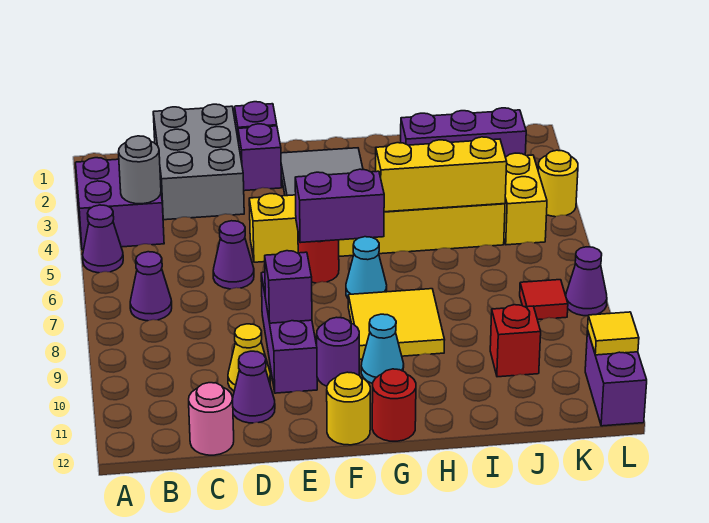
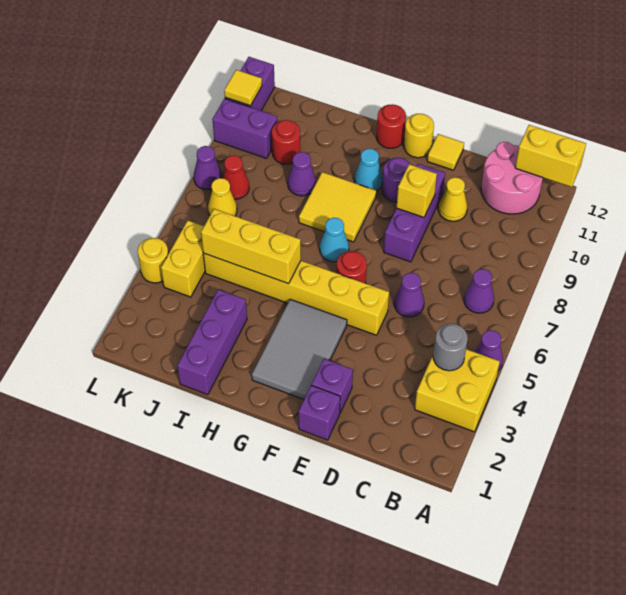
purple 2x2 brick [76,158,164,250] -> yellow 2x2 brick [415,349,500,432]
none -> yellow 1x2 brick [515,125,586,187]
grey 2x3 brick [153,104,244,220] -> none
pink 1x1 round brick [189,383,234,455] -> pink 2x2 round brick [481,142,543,214]
purple 1x1 cone [233,351,275,423] -> purple 1x1 cone moved to [288,152,316,196]
purple 1x1 brick [265,251,312,323] -> yellow 1x1 brick [397,164,437,217]
none -> yellow 1x1 tile [427,134,464,170]
purple 1x2 brick [295,169,384,243] -> purple 1x2 brick moved to [212,99,277,158]
purple 1x3 brick [401,108,526,157] -> purple 1x3 brick turned to [177,290,247,395]
red 1x1 brick [490,305,541,377] -> red 1x1 round brick [272,120,300,164]
none -> yellow 1x1 cone [208,178,237,216]
red 1x1 tile [520,280,568,320] -> red 1x1 cone [222,155,249,199]

